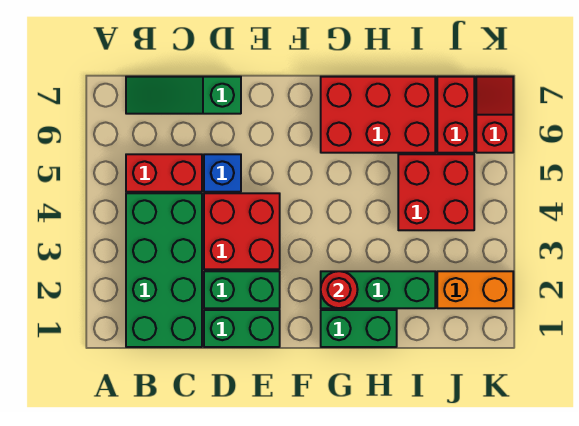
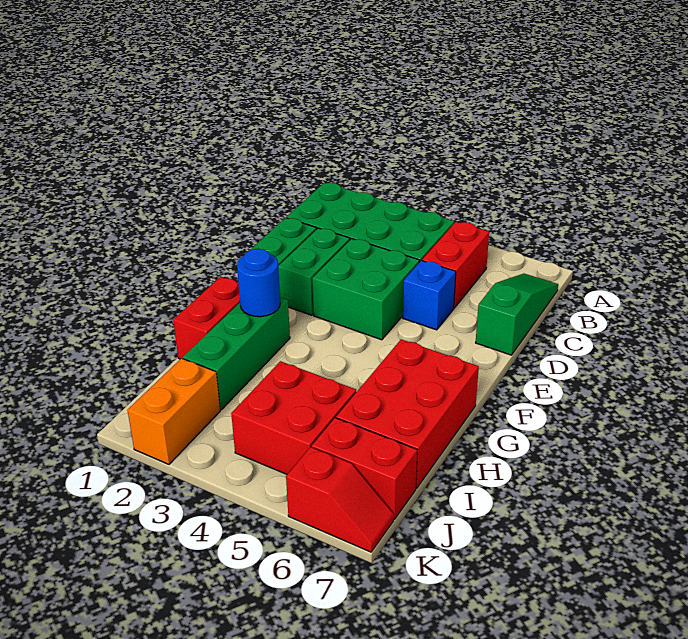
red 2x2 brick [204,193,280,269] -> green 2x2 brick [312,239,420,340]
green 1x2 brick [321,310,397,347] -> red 1x2 brick [173,277,240,359]
red 1x1 round brick [321,271,358,308] -> blue 1x1 round brick [237,249,280,317]

